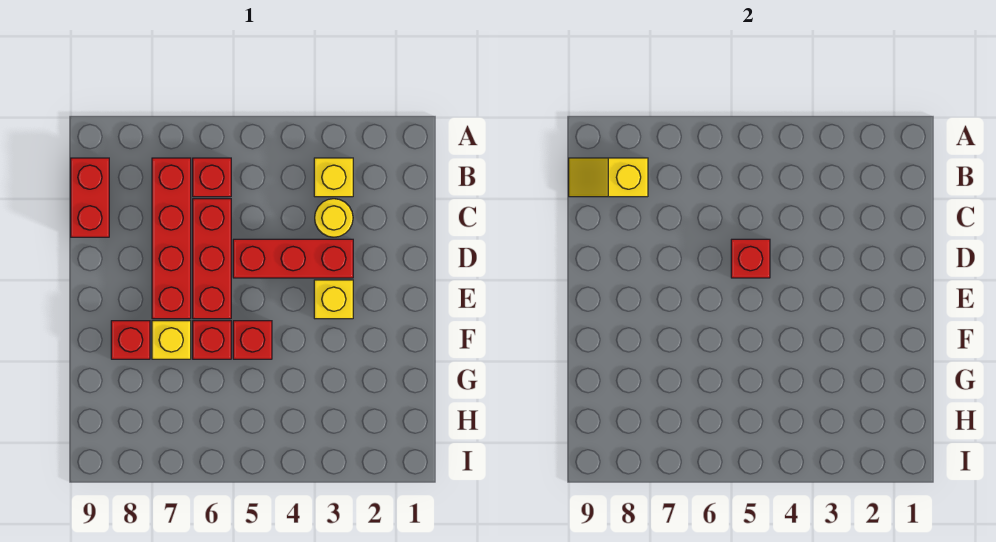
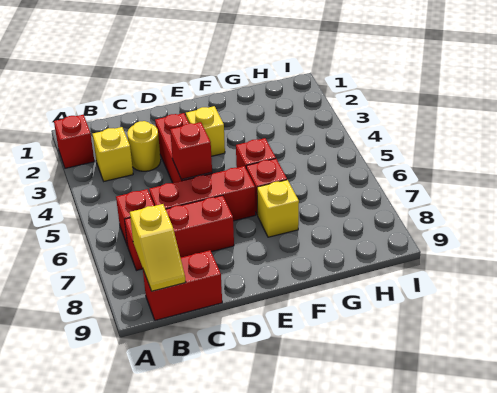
red 1x4 brick [152,158,191,319] -> red 1x3 brick [124,195,234,271]
red 1x1 brick [111,321,150,359] -> red 1x1 brick moved to [54,115,94,168]

